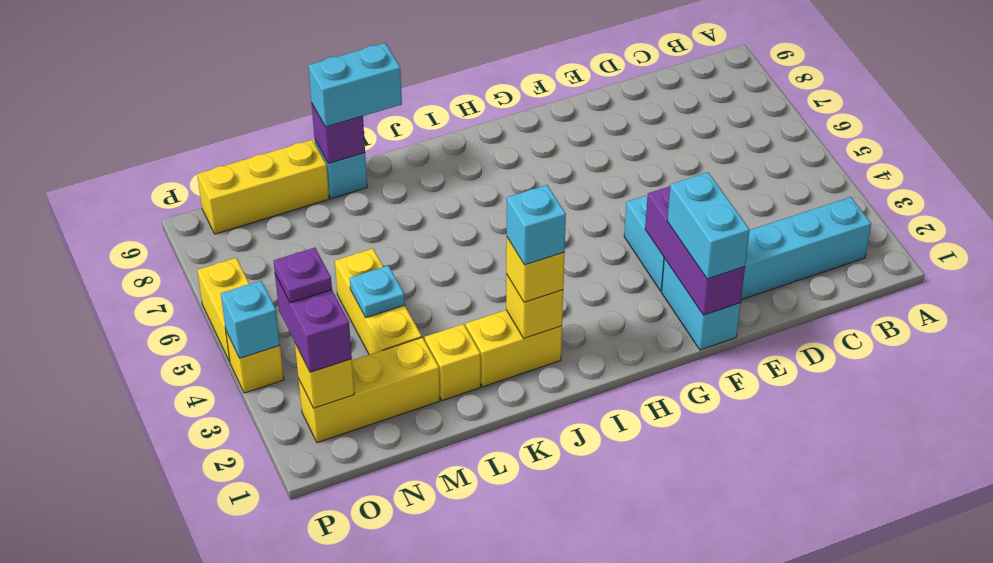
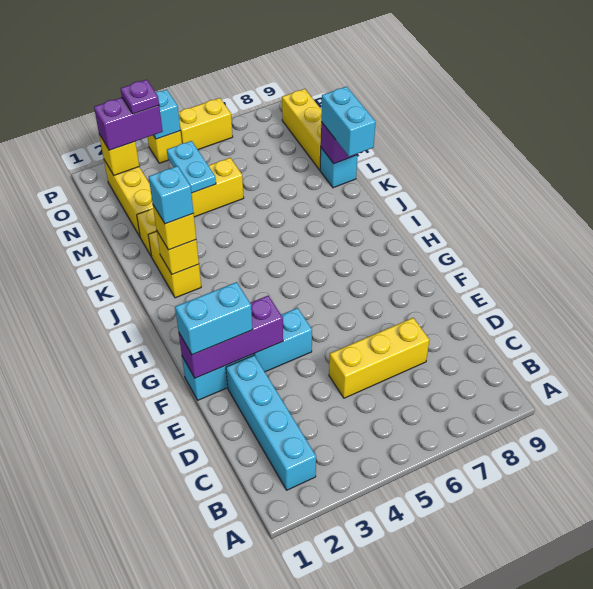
none -> yellow 1x3 brick [329,318,429,398]
cyan 1x1 plate [350,266,405,317] -> cyan 1x2 plate [167,141,216,193]

